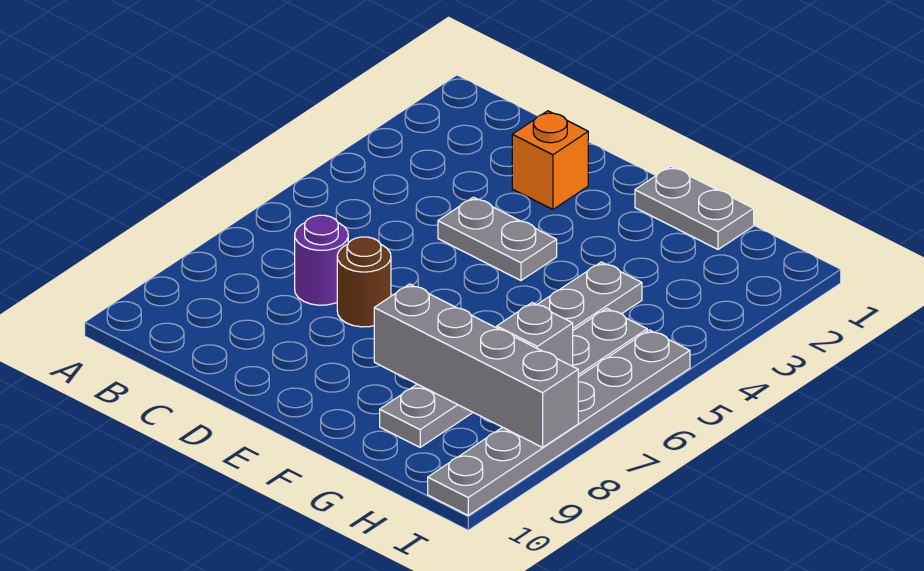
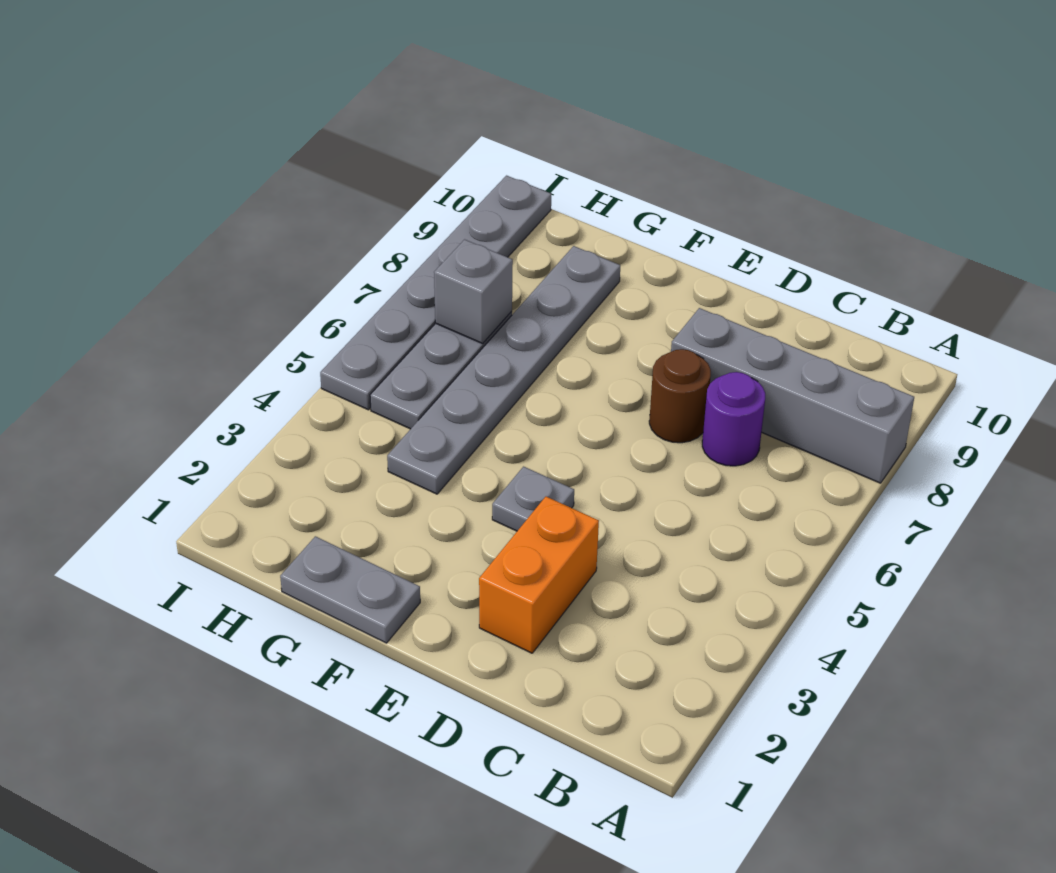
orange 1x1 brick [512,111,588,209] -> orange 1x2 brick [479,497,599,653]
grey 1x2 plate [438,197,557,280] -> grey 1x1 plate [492,467,574,531]
grey 1x4 brick [374,284,578,447] -> grey 1x4 brick moved to [671,308,914,483]

